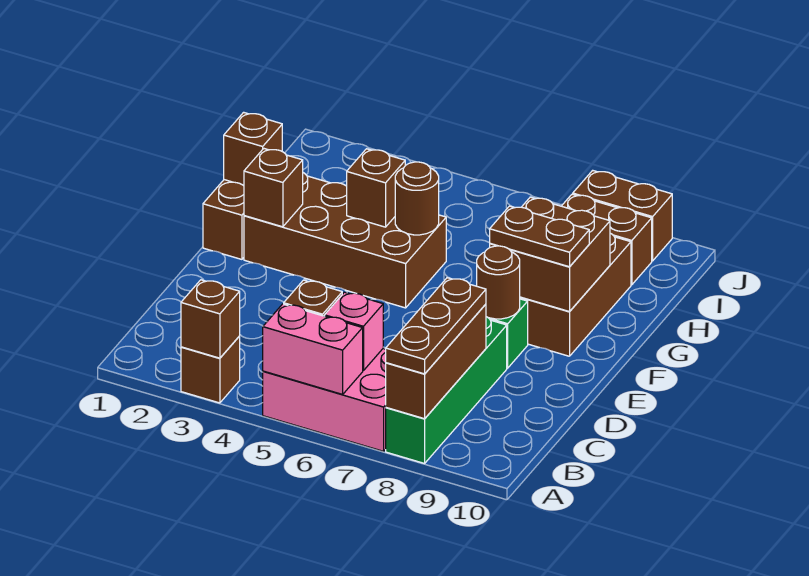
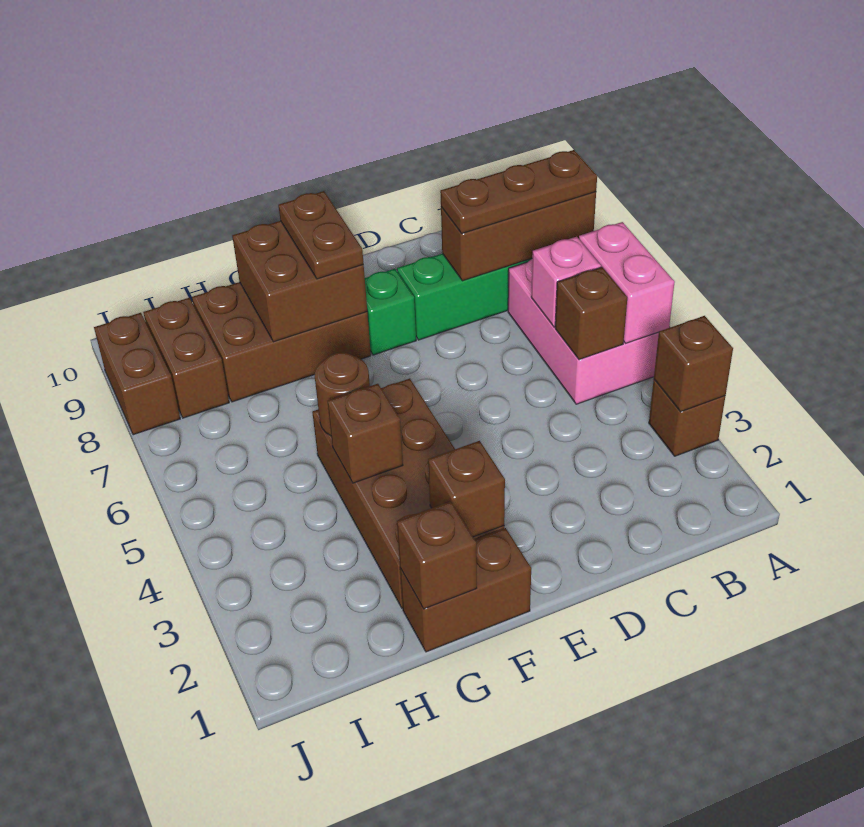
brown 1x1 round brick [477,246,520,319] -> none

